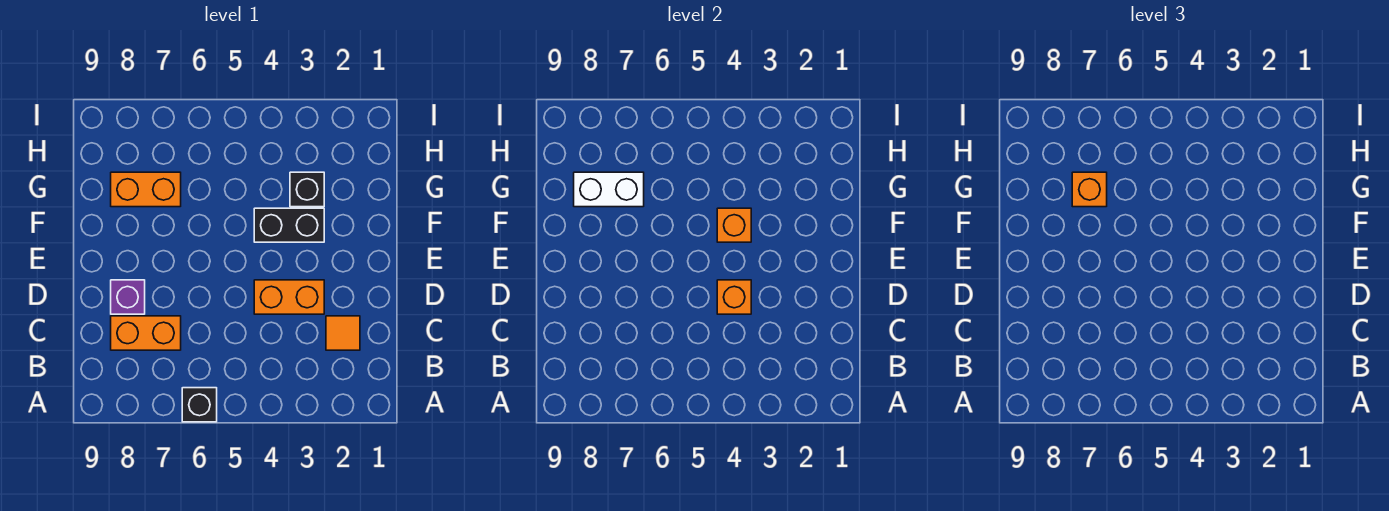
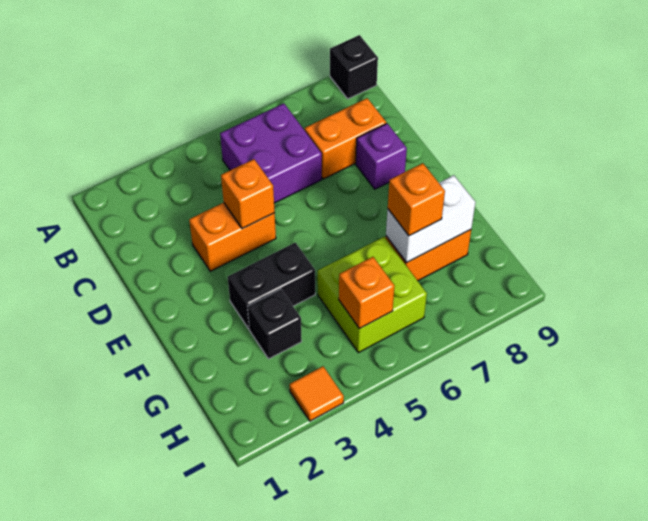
black 1x1 brick [182,388,217,422] -> black 1x1 brick moved to [330,35,378,99]
none -> purple 2x2 brick [220,103,322,203]
orange 1x1 tile [326,316,360,350] -> orange 1x1 tile moved to [290,366,344,421]
orange 1x1 brick [717,208,751,242] -> orange 1x1 brick moved to [339,257,394,329]
none -> lime 2x2 brick [318,237,427,353]

